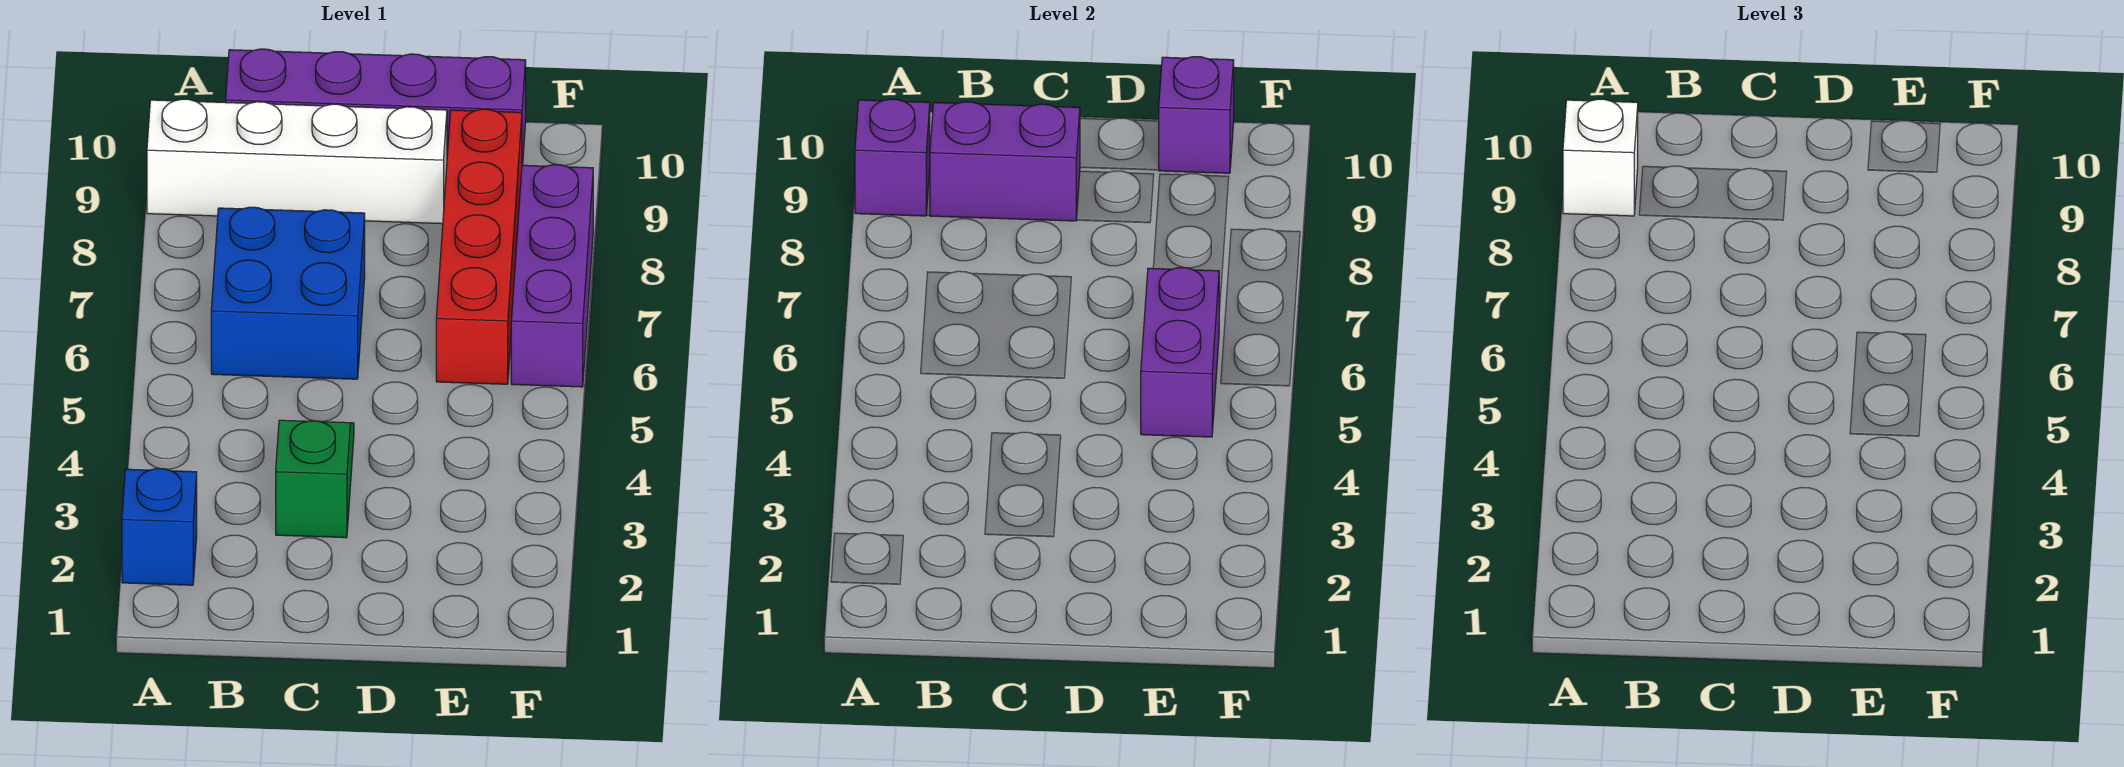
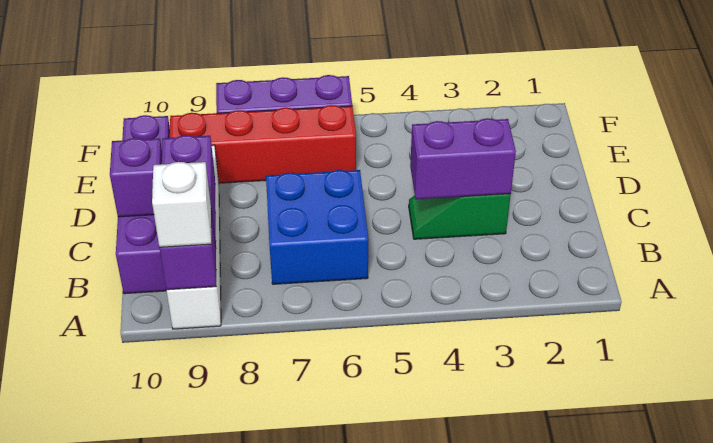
blue 1x1 brick [122,469,197,585] -> none
purple 1x2 brick [1141,268,1219,437] -> purple 1x2 brick moved to [410,118,516,199]
purple 1x1 brick [1159,57,1234,173] -> purple 1x1 brick moved to [110,138,162,217]

